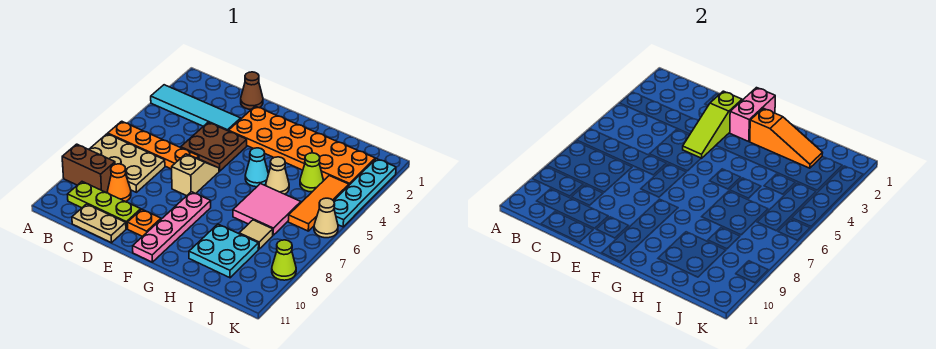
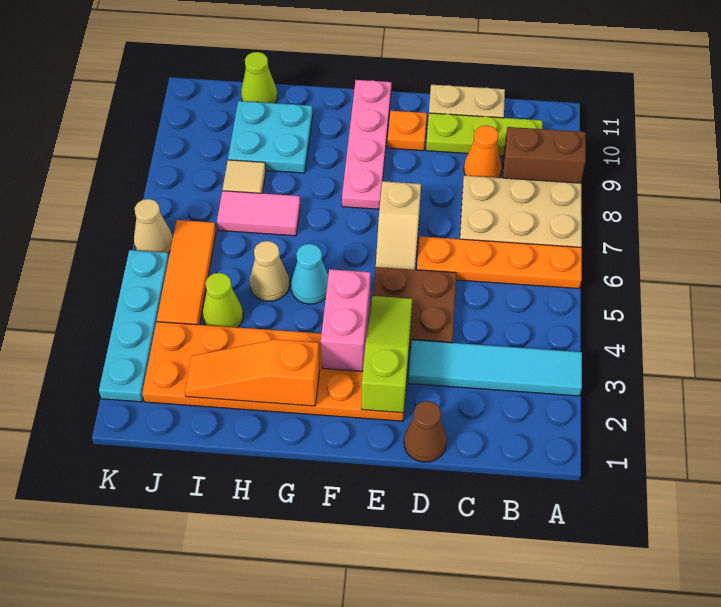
pink 1x2 brick [730,88,775,142] -> pink 1x2 brick moved to [321,269,370,371]
pink 2x2 tile [233,184,301,235] -> pink 1x2 tile [217,191,300,236]
lime 1x1 cone [272,240,296,280] -> lime 1x1 cone moved to [241,52,277,103]

